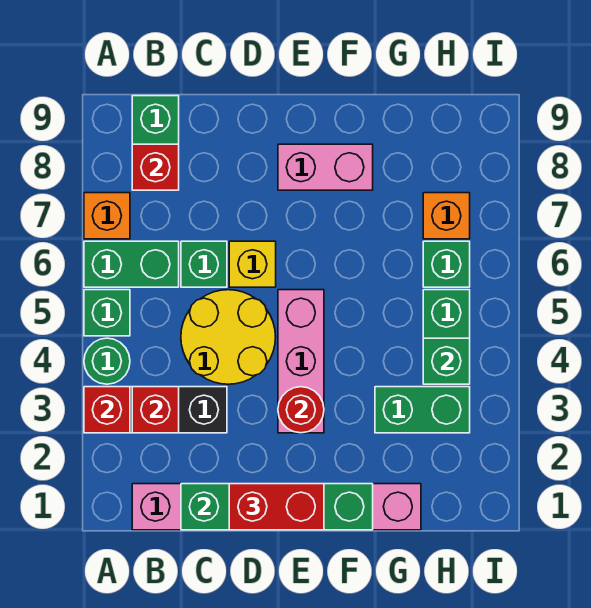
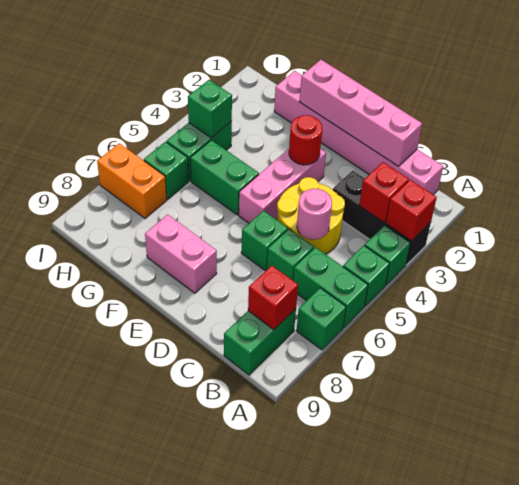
green 1x1 round brick [84,338,130,384] -> green 1x1 brick [365,225,411,285]
orange 1x1 brick [84,193,130,239] -> green 1x1 brick [296,288,346,350]
green 1x4 brick [181,484,373,530] -> pink 1x4 brick [299,60,422,166]
none -> pink 1x1 round brick [297,189,332,240]
red 1x2 brick [229,484,324,530] -> none
yellow 1x1 brick [229,241,276,287] -> green 1x1 brick [241,211,288,271]
green 1x2 brick [375,387,470,433] -> green 1x2 brick moved to [190,140,259,215]
orange 1x1 brick [423,193,470,239] -> orange 1x2 brick [97,143,167,218]

